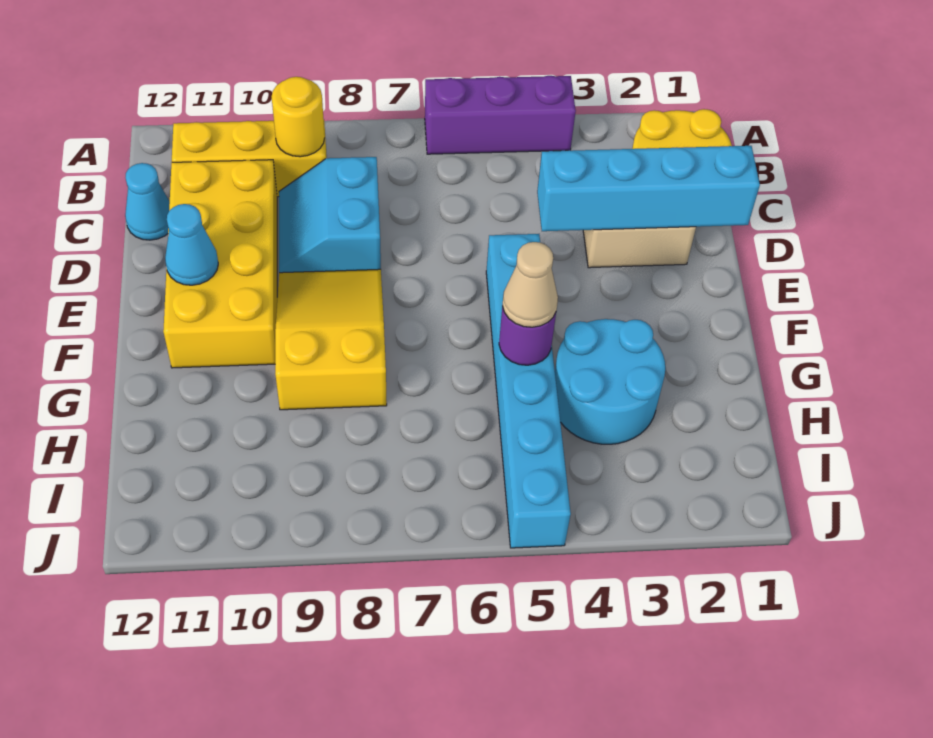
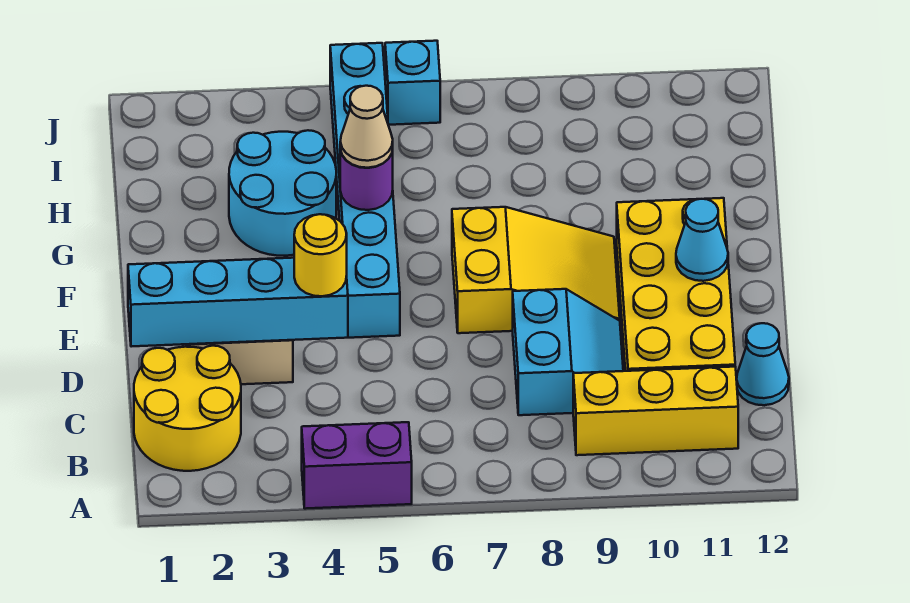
purple 1x3 brick [425,76,576,154] -> purple 1x2 brick [302,422,412,509]
yellow 1x1 round brick [272,77,325,157] -> yellow 1x1 round brick moved to [294,214,347,296]
yellow 2x3 slope [275,269,387,410] -> yellow 2x3 slope turned to [452,207,620,333]
none -> cyan 1x1 brick [385,41,440,125]

